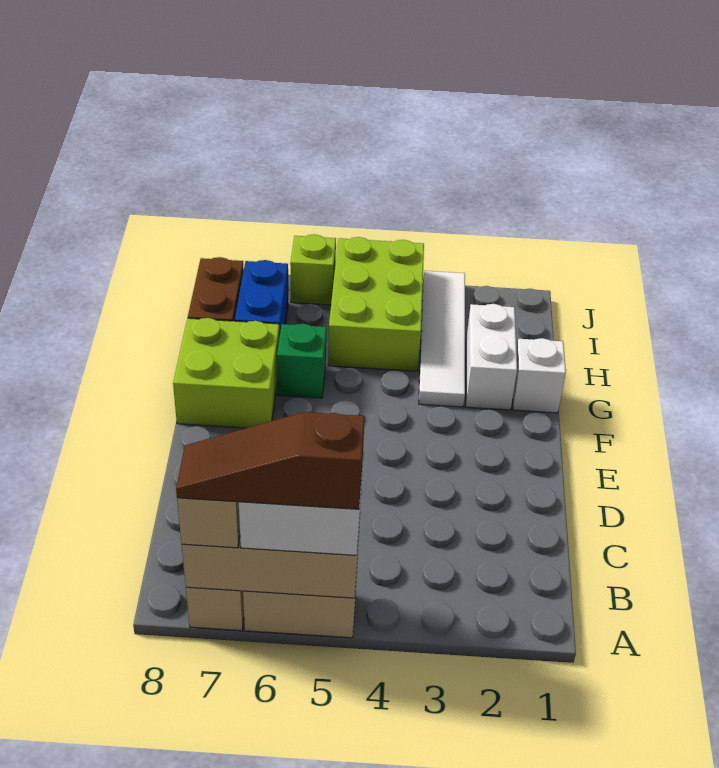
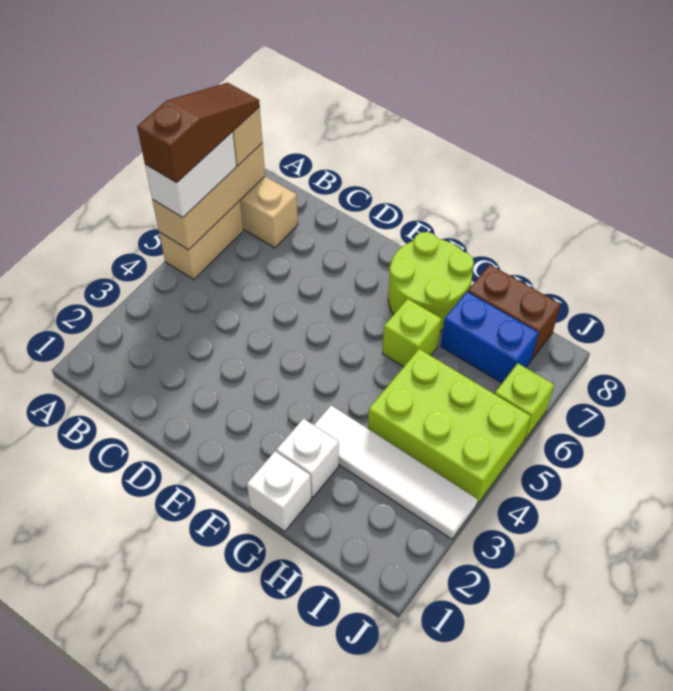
lime 2x2 brick [173,318,279,428] -> lime 2x2 round brick [388,232,474,331]
white 1x2 brick [466,304,517,410] -> white 1x1 brick [276,419,339,498]
green 1x1 brick [277,324,326,398] -> lime 1x1 brick [382,299,442,367]

